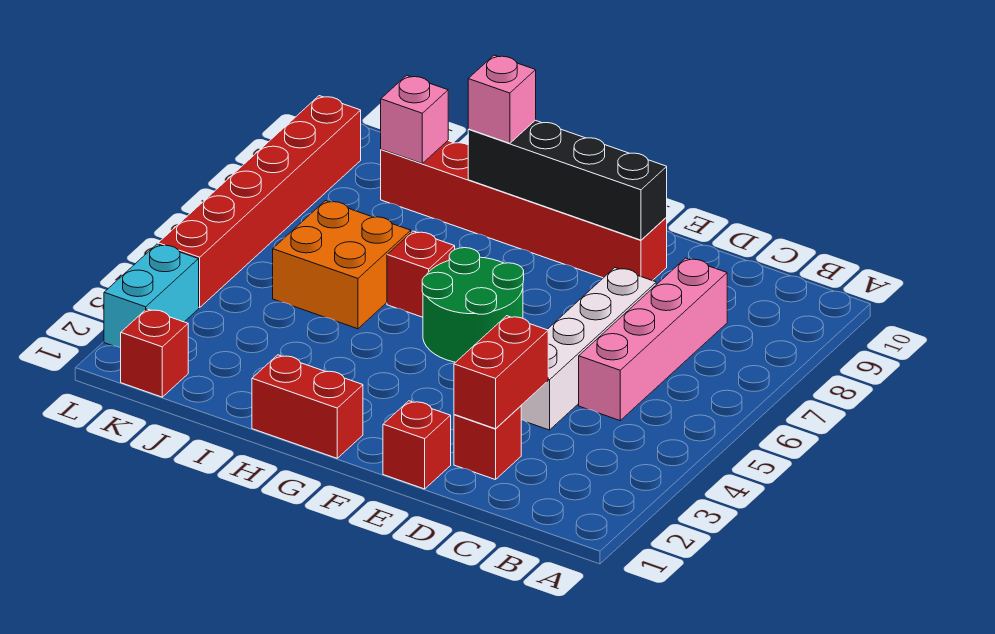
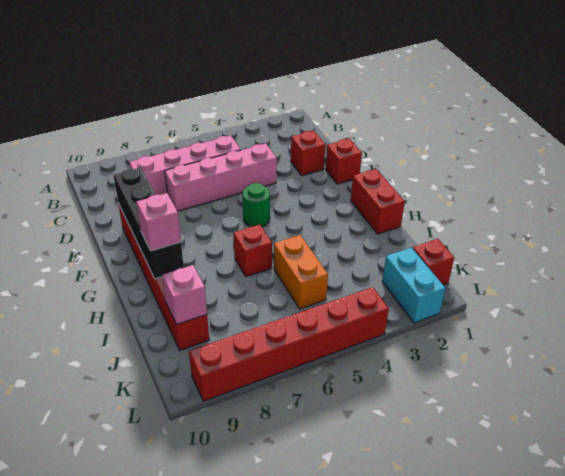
red 1x2 brick [454,316,548,429] -> none
white 1x4 brick [521,268,656,430] -> pink 1x4 brick [165,143,277,211]
green 2x2 round brick [422,248,524,362] -> green 1x1 round brick [242,183,270,227]
orange 2x2 brick [273,201,411,329] -> orange 1x2 brick [274,235,328,309]
cyan 1x2 brick [104,244,199,348] -> cyan 1x2 brick turned to [382,248,445,323]

